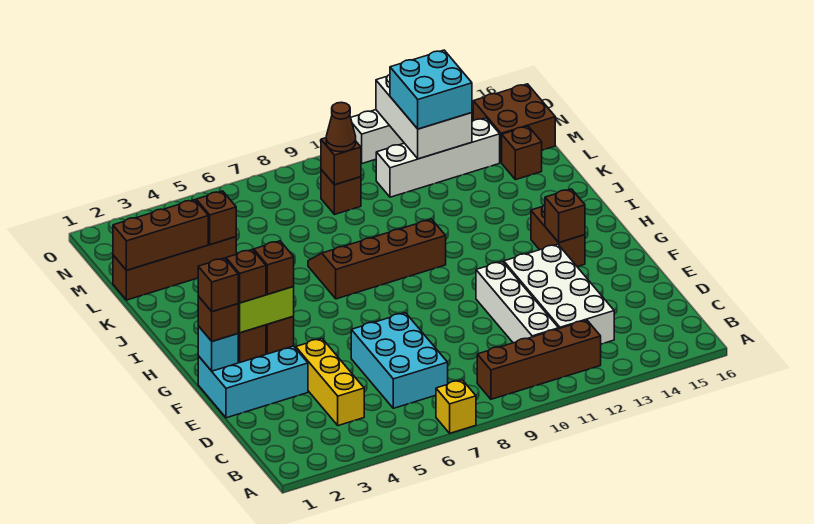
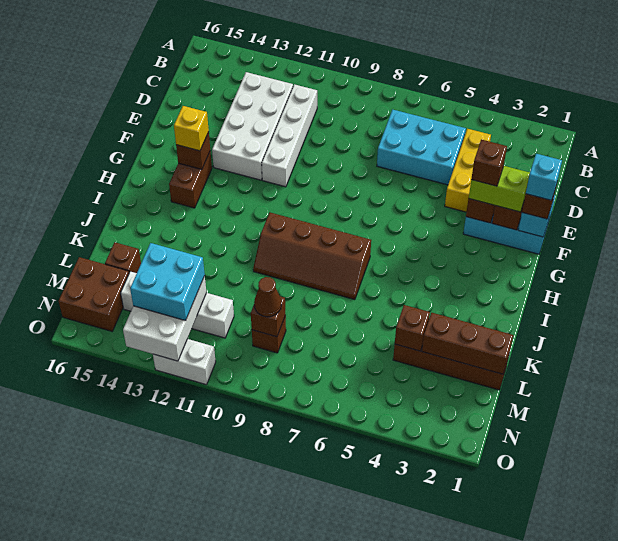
yellow 1x1 brick [436,380,476,433] -> yellow 1x1 brick moved to [174,106,209,151]
brown 1x4 brick [477,320,601,399] -> none
cyan 2x3 brick [351,313,448,408] -> cyan 2x3 brick turned to [377,110,466,185]
brown 1x1 brick [198,258,238,312] -> cyan 1x1 brick [526,154,562,200]
brown 1x1 brick [226,250,266,303] -> none

